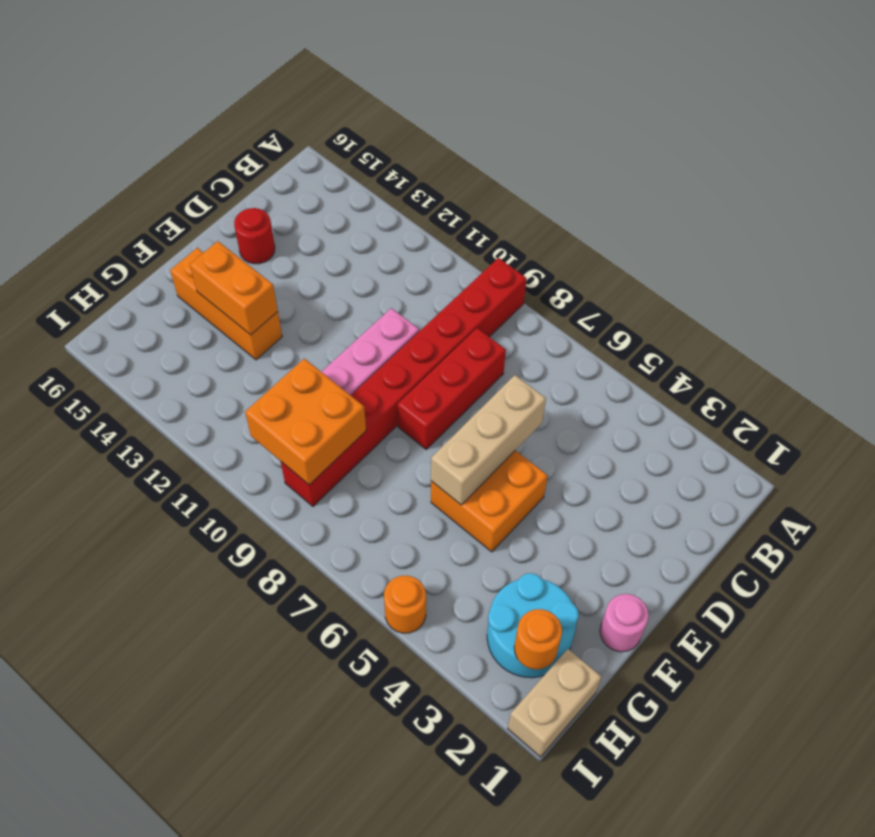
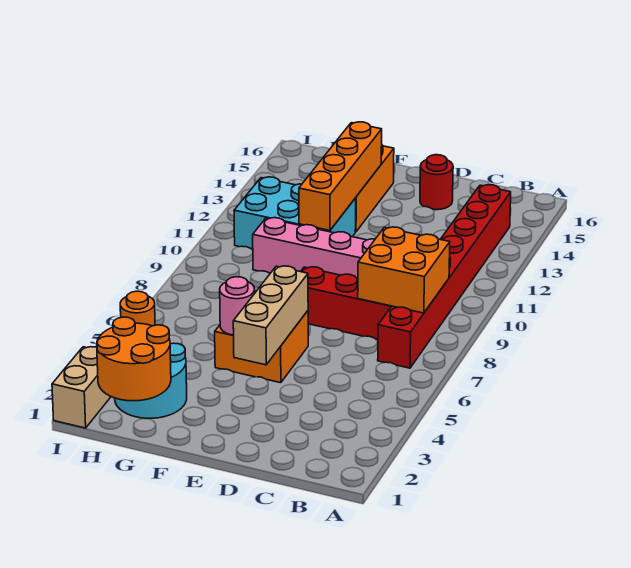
red 1x8 brick [281,258,527,506] -> red 1x8 brick turned to [378,185,511,368]
tan 1x3 brick [431,375,546,505] -> tan 1x3 brick turned to [233,266,308,365]
pink 1x1 round brick [600,594,649,652] -> pink 1x1 round brick moved to [220,277,255,335]
none -> cyan 2x3 brick [234,177,356,249]
orange 1x2 brick [190,241,278,335] -> orange 1x4 brick [299,122,382,230]
orange 2x2 brick [245,359,366,485] -> orange 2x2 brick moved to [358,227,450,313]
tan 1x2 brick [508,649,601,757] -> tan 1x2 brick turned to [52,347,111,428]
orange 1x1 round brick [514,609,562,669] -> orange 2x2 round brick [97,317,171,401]

